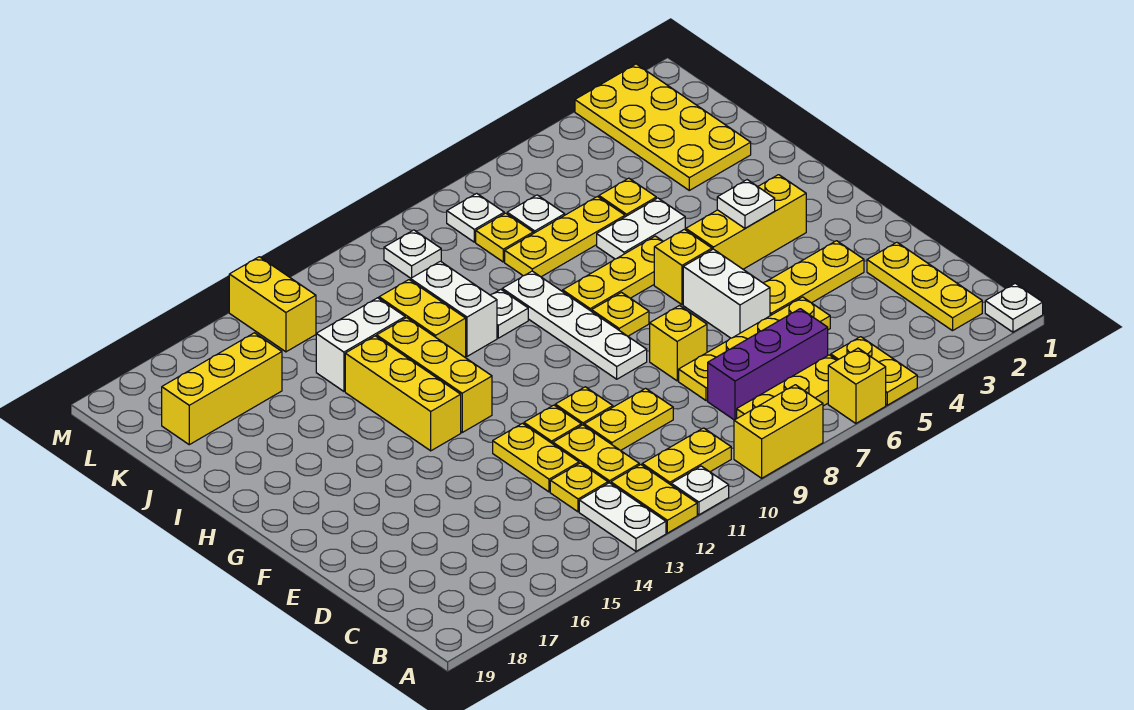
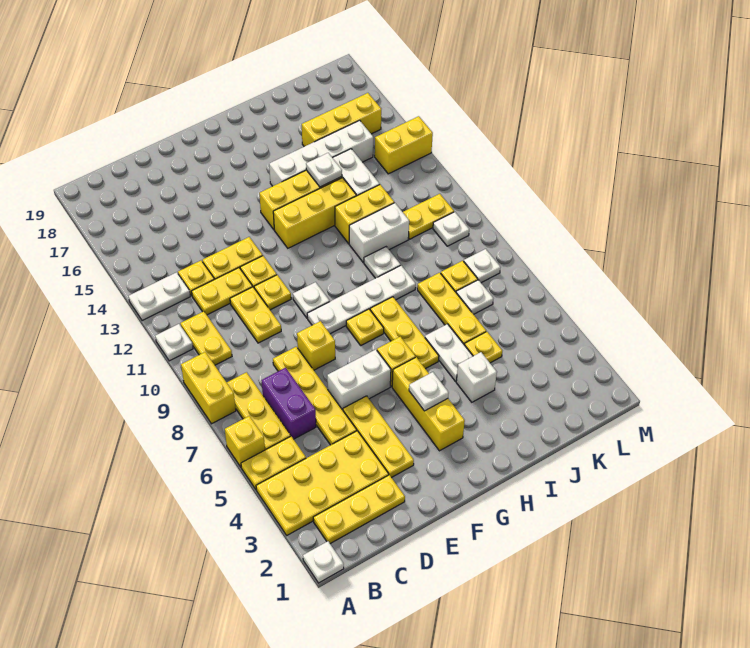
yellow 1x2 plate [611,465,697,533] -> yellow 1x2 plate moved to [403,194,454,239]
purple 1x3 brick [708,309,828,420] -> purple 1x2 brick [262,368,316,439]
none -> white 1x1 plate [293,282,330,318]
none -> white 1x4 brick [269,120,373,186]
none -> white 1x1 brick [456,352,497,402]
none -> white 1x1 plate [306,153,342,187]
yellow 2x4 plate [575,64,751,190] -> yellow 2x4 plate moved to [256,431,389,535]
yellow 1x3 brick [162,333,282,445] -> yellow 1x3 brick turned to [302,93,381,147]

